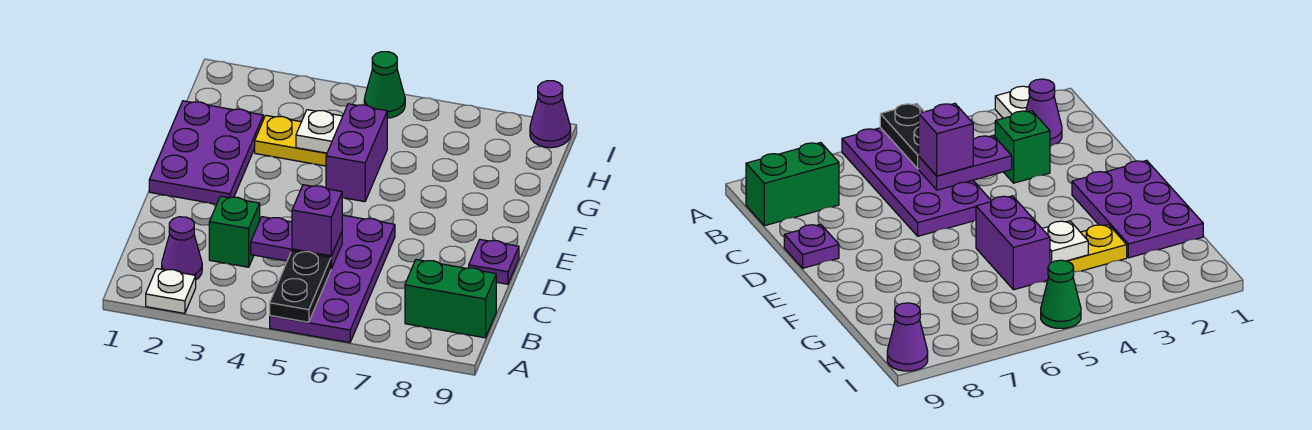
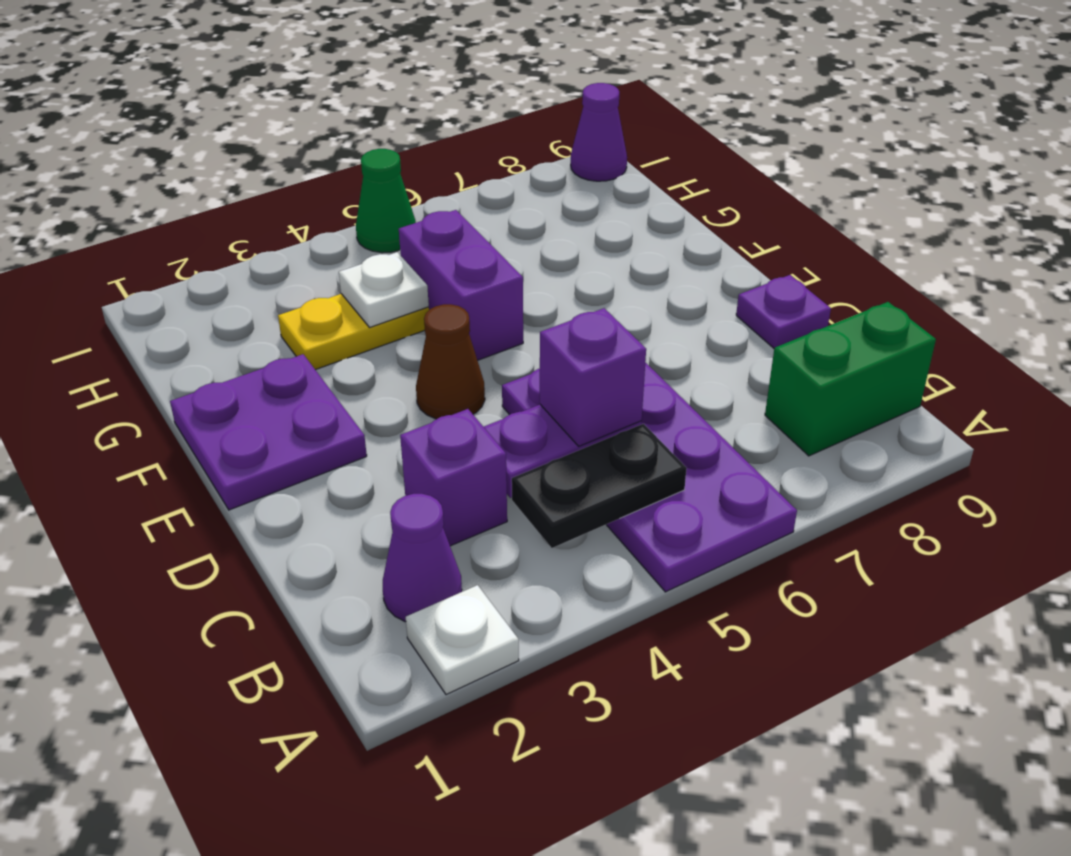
black 1x2 plate [270,251,331,322] -> black 1x2 plate turned to [512,424,687,548]
green 1x1 brick [209,196,260,267] -> purple 1x1 brick [400,409,507,546]
purple 2x3 plate [149,101,263,204] -> purple 2x2 plate [170,354,367,510]
none -> brown 1x1 cone [416,304,485,419]

